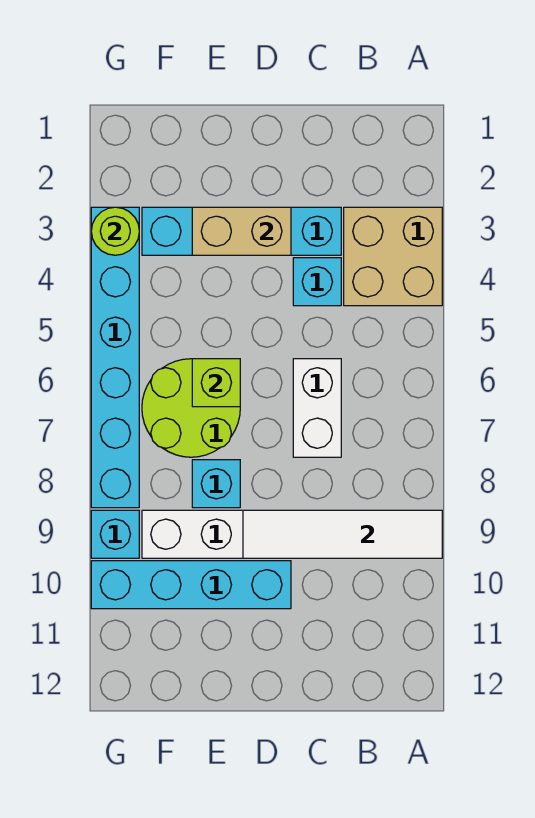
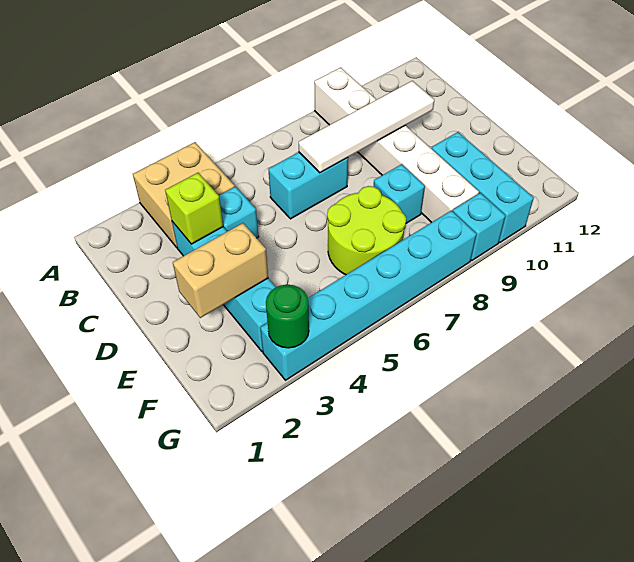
white 1x4 tile [243,510,442,558] -> white 1x4 tile turned to [299,81,434,173]
white 1x2 brick [293,359,341,457] -> cyan 1x2 brick [268,152,348,219]
tan 1x2 brick [192,207,291,255] -> tan 1x2 brick turned to [173,223,268,318]
cyan 1x4 brick [91,561,291,609] -> cyan 1x3 brick [431,132,534,242]
lime 1x1 brick [192,359,240,407] -> lime 1x1 brick moved to [165,173,223,244]
lime 1x1 round brick [91,207,139,255] -> green 1x1 round brick [266,285,309,348]

